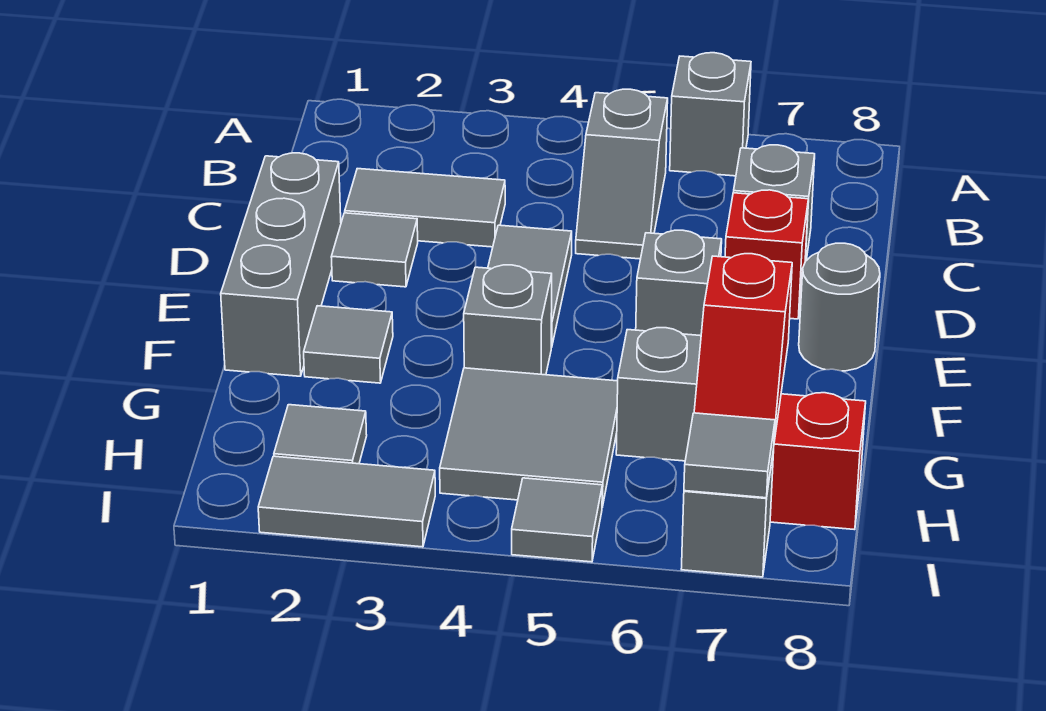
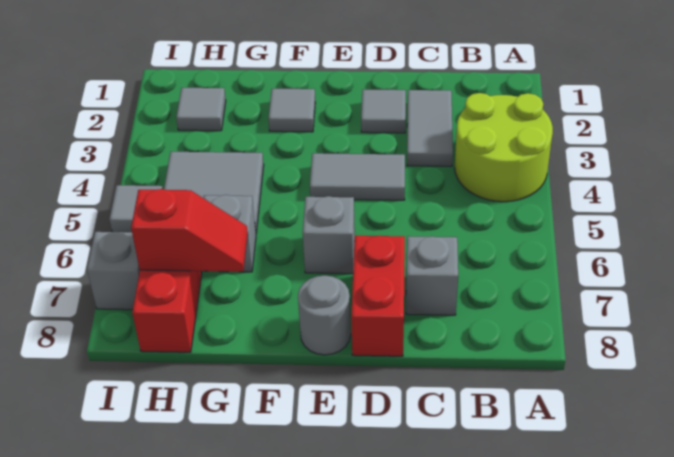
none -> lime 2x2 round brick [455,93,553,202]
grey 1x1 brick [670,53,751,176] -> none
grey 1x2 slope [576,89,668,259] -> none
grey 1x3 brick [221,153,341,376] -> none
red 1x1 brick [725,190,808,319] -> red 1x2 brick [351,236,405,356]
grey 1x1 brick [464,265,552,375] -> none
red 1x2 slope [694,254,792,441] -> red 1x2 slope turned to [131,189,248,272]
grey 1x2 tile [258,456,435,547] -> none
grey 1x1 tile [684,413,775,498] -> none

